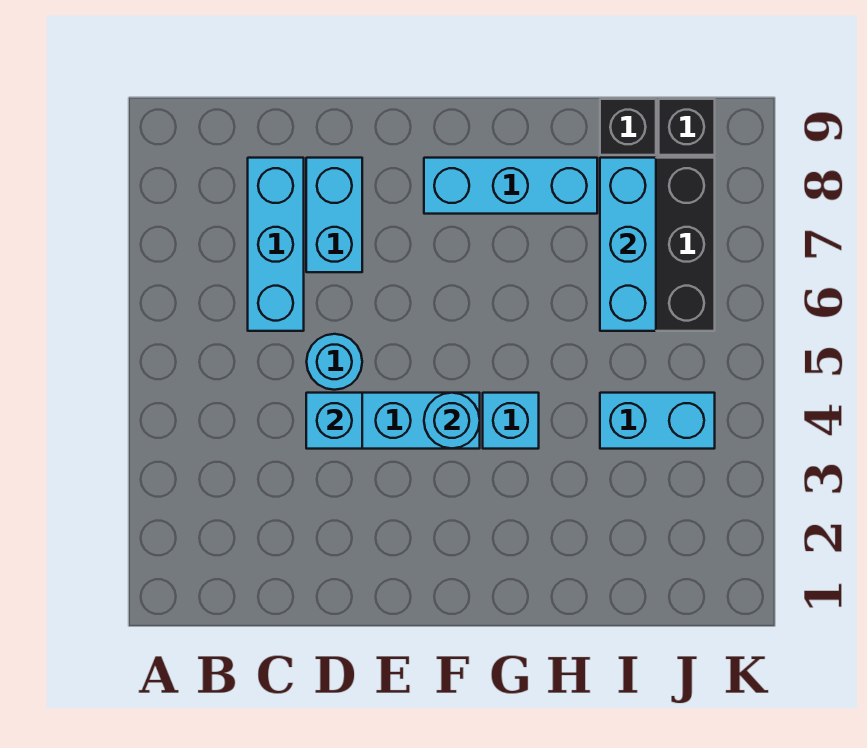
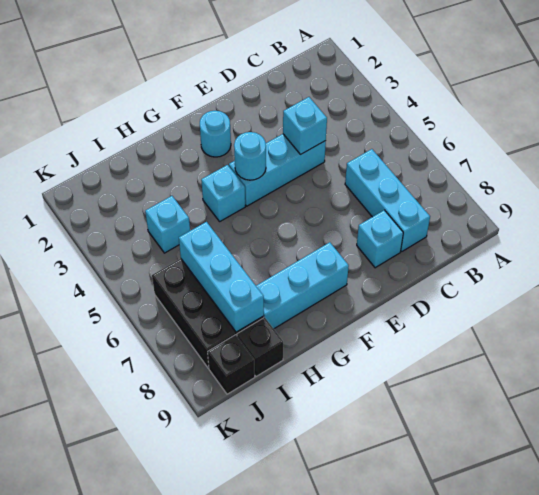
cyan 1x1 round brick [307,334,362,390] -> cyan 1x1 round brick moved to [200,111,231,157]
cyan 1x2 brick [306,158,362,272] -> cyan 1x1 brick [357,210,403,268]
cyan 1x2 brick [600,393,715,449] -> cyan 1x1 brick [145,196,190,253]

